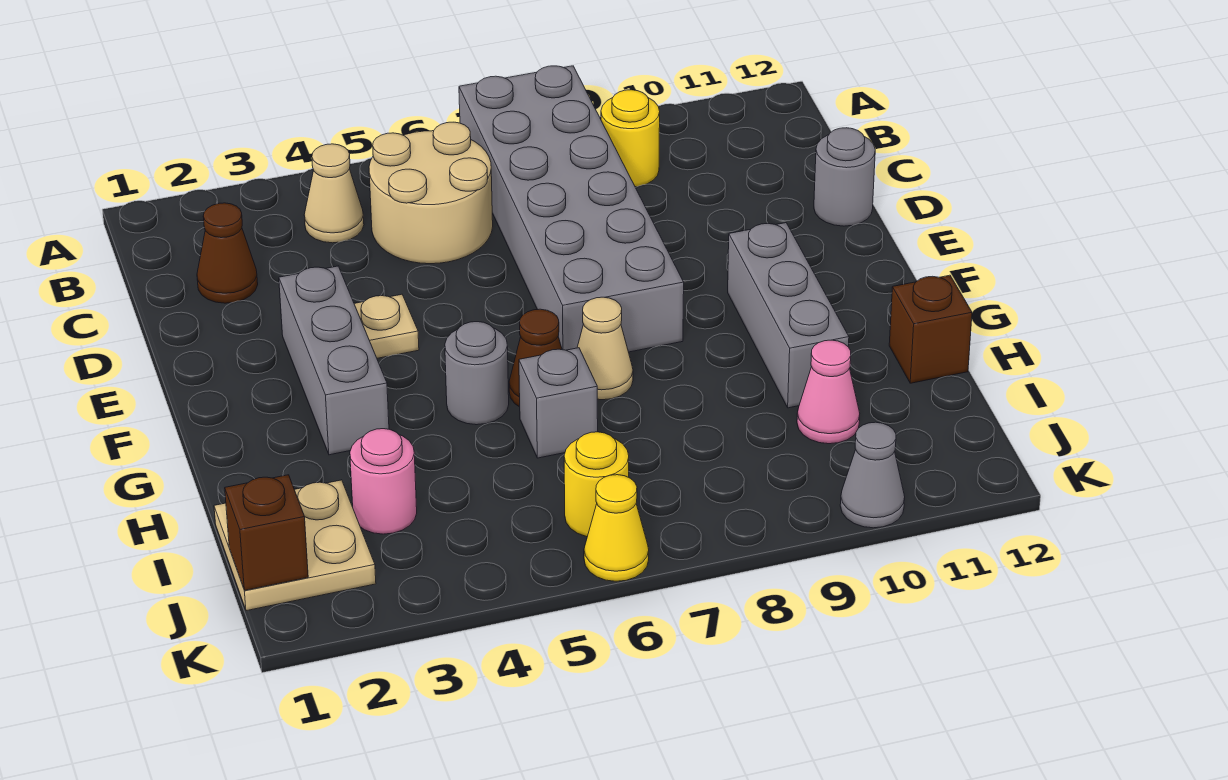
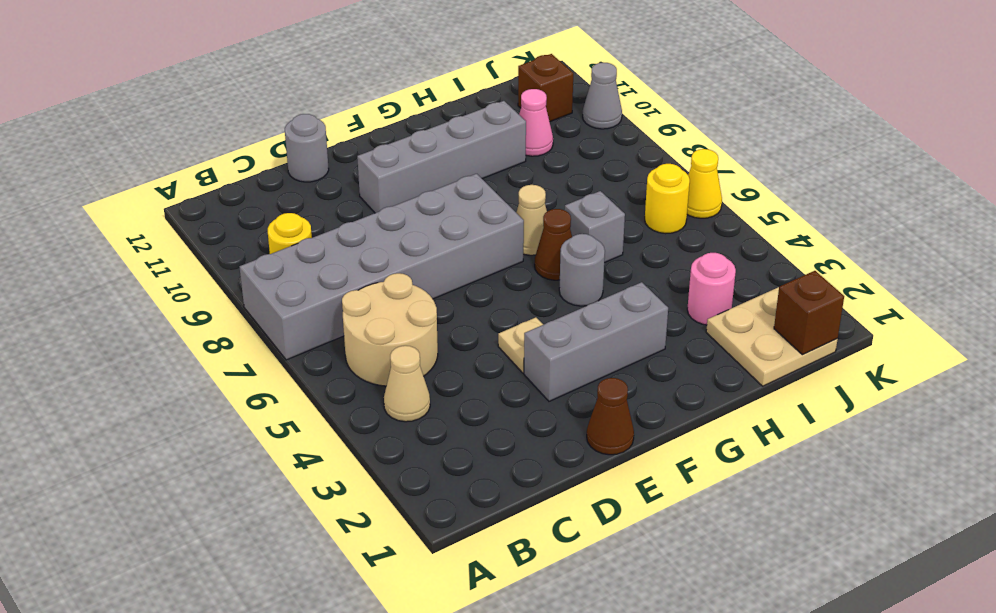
brown 1x1 cone [197,203,258,303] -> brown 1x1 cone moved to [587,378,634,455]
grey 1x3 brick [728,223,849,408] -> grey 1x4 brick [357,101,526,213]
brown 1x1 brick [889,275,972,383] -> brown 1x1 brick moved to [518,54,573,122]

